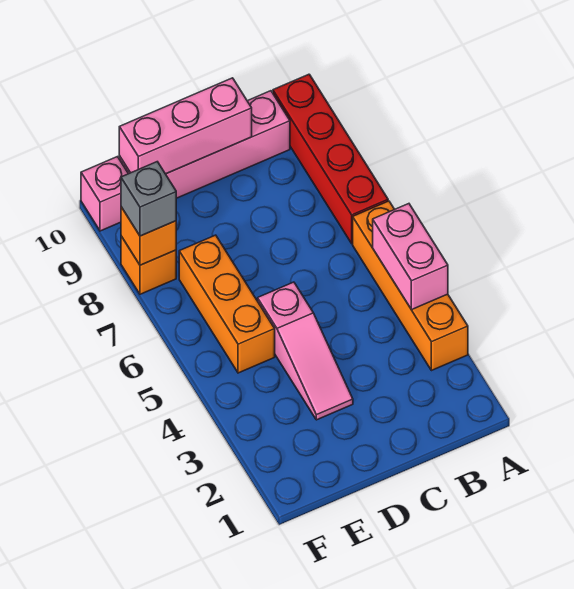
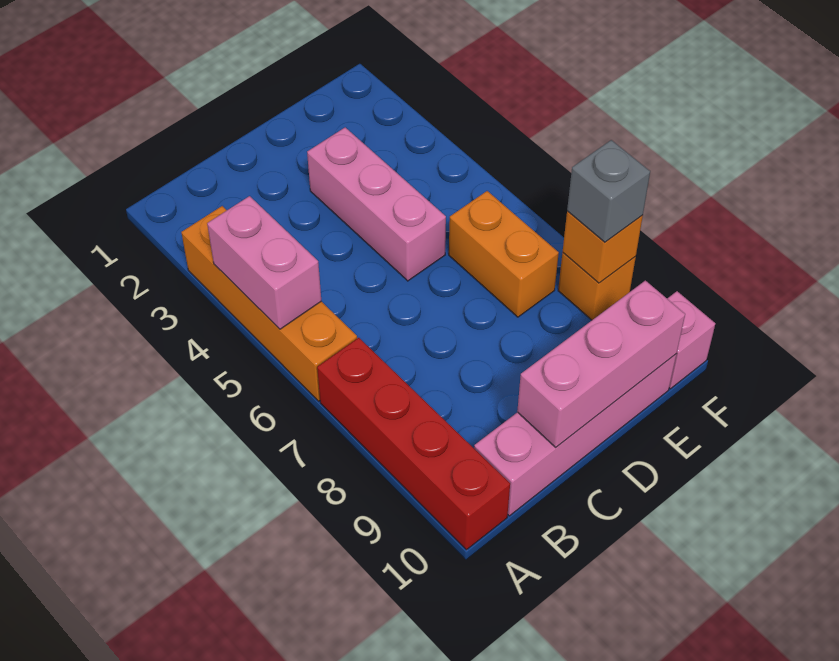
pink 1x3 slope [258,282,353,420] -> pink 1x3 brick [307,127,446,281]
orange 1x3 brick [179,235,275,373] -> orange 1x2 brick [449,191,559,317]

